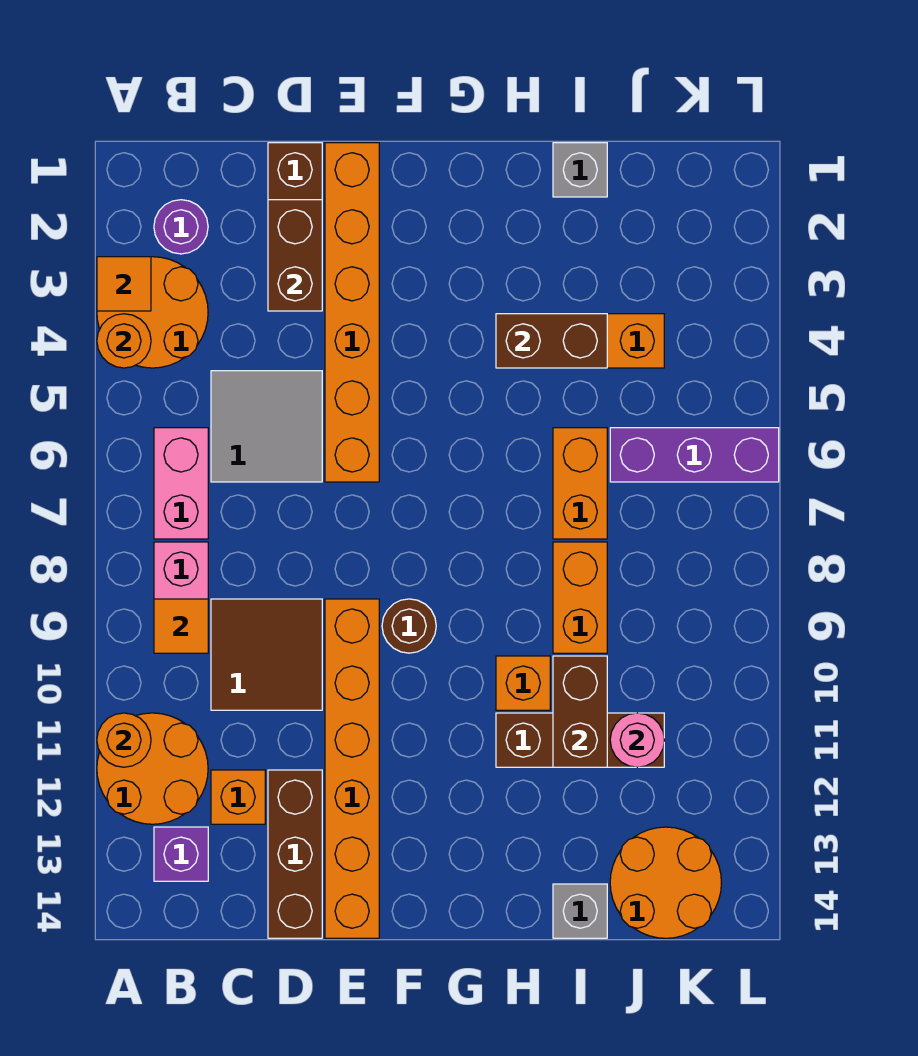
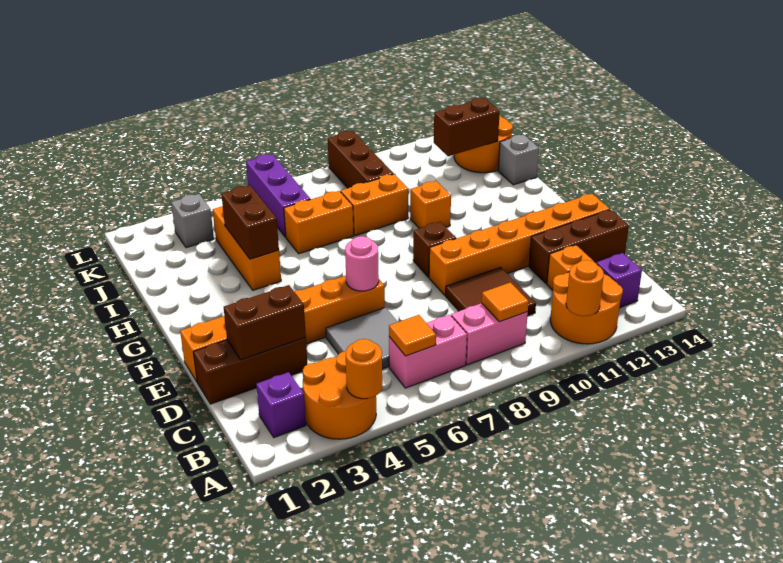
orange 1x1 tile [97,257,151,311] -> orange 1x1 tile moved to [389,315,436,356]
purple 1x1 round brick [154,200,208,254] -> purple 1x1 brick [256,372,306,438]
brown 1x1 round brick [382,599,436,653] -> brown 1x1 brick [413,222,456,277]
brown 1x3 brick [496,713,664,767] -> brown 1x3 brick moved to [328,131,394,188]
grey 1x1 brick [553,143,607,197] -> grey 1x1 brick moved to [171,194,214,248]
brown 1x2 brick [553,656,607,767] -> brown 1x2 brick moved to [434,98,500,156]
pink 1x1 round brick [610,713,664,767] -> pink 1x1 round brick moved to [345,236,379,291]

